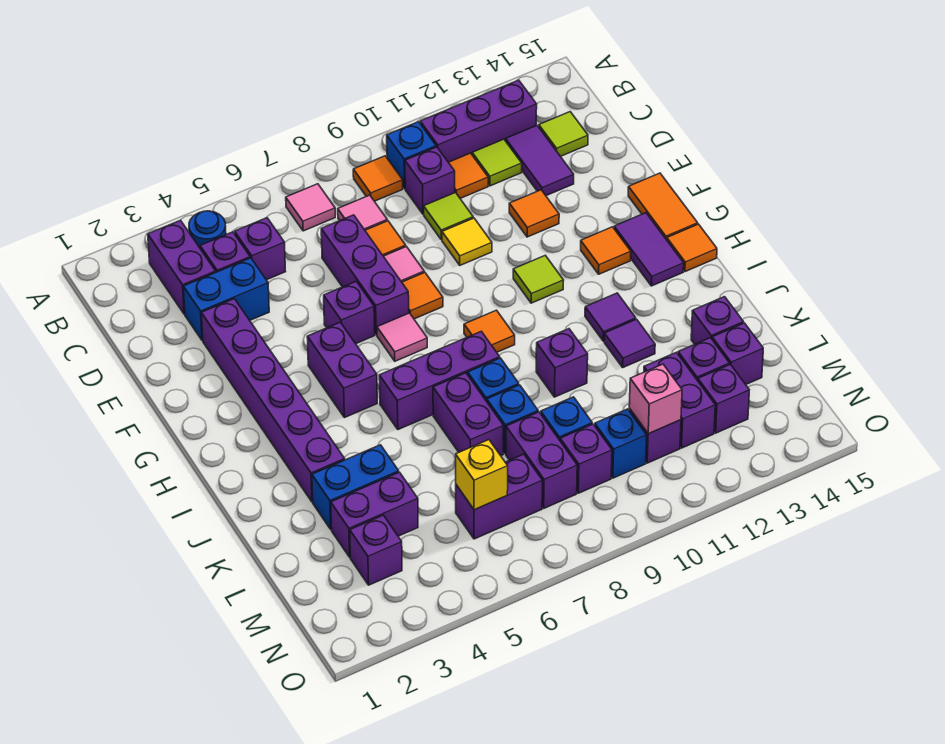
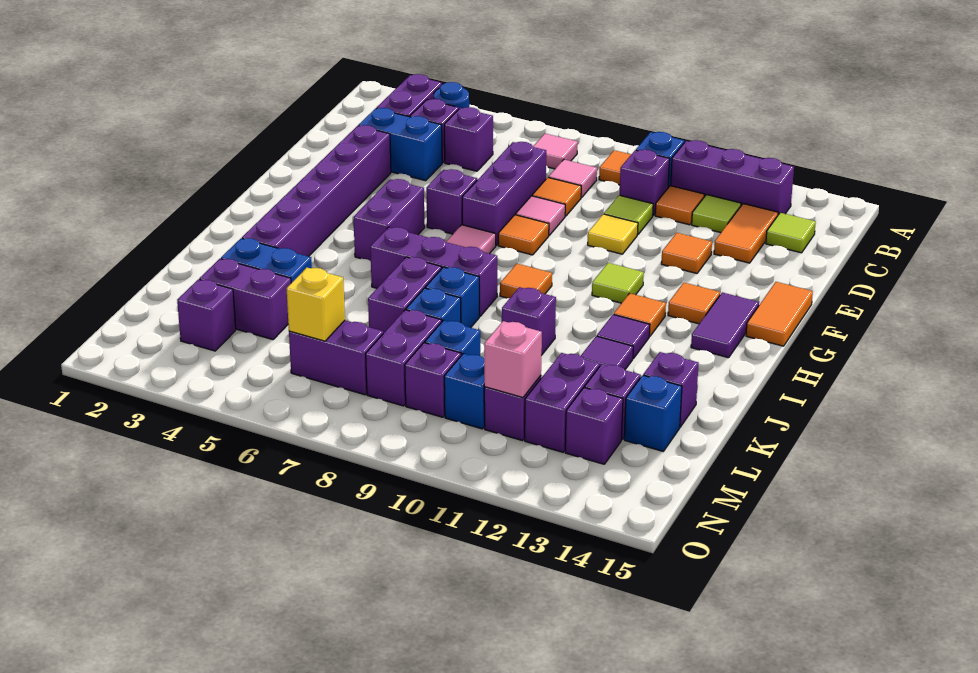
purple 1x2 tile [506,125,574,196] -> orange 1x2 tile [714,204,778,263]
orange 1x1 tile [667,224,717,272] -> orange 1x1 tile moved to [614,293,666,336]
purple 1x1 brick [712,323,763,384] -> blue 1x1 brick [624,375,682,451]

